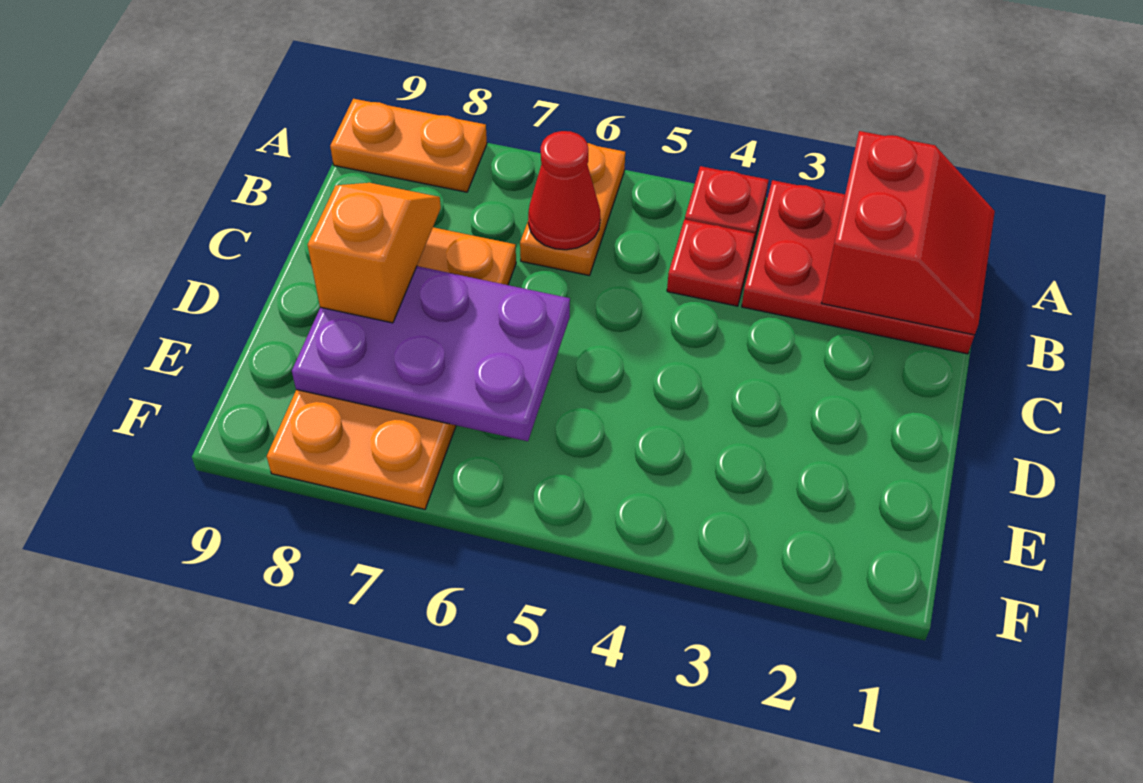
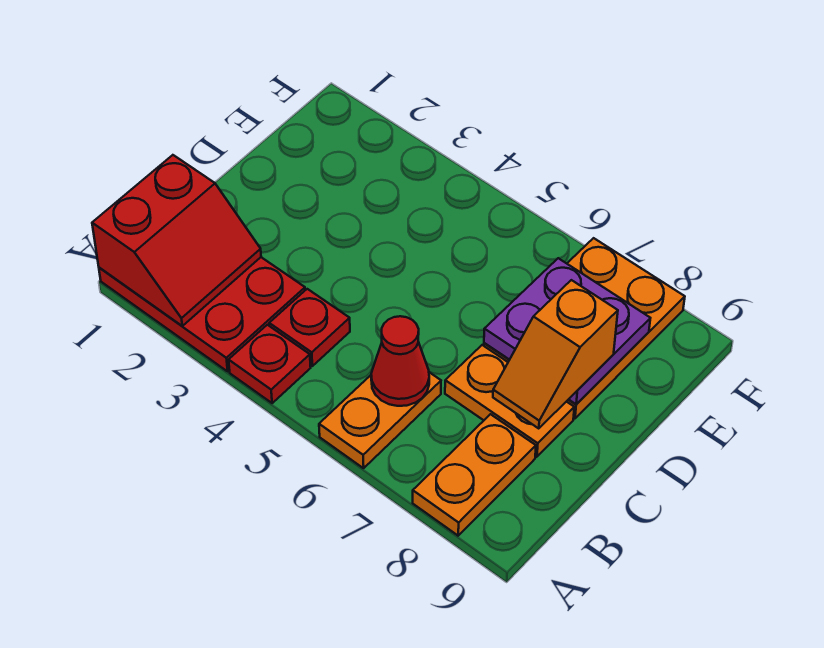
red 2x2 slope [822,131,995,335] -> red 2x2 slope turned to [92,155,261,326]
orange 1x2 plate [330,99,487,192] -> orange 1x2 plate turned to [413,414,536,536]
purple 2x3 plate [292,266,570,441] -> purple 2x2 plate [484,258,650,404]

